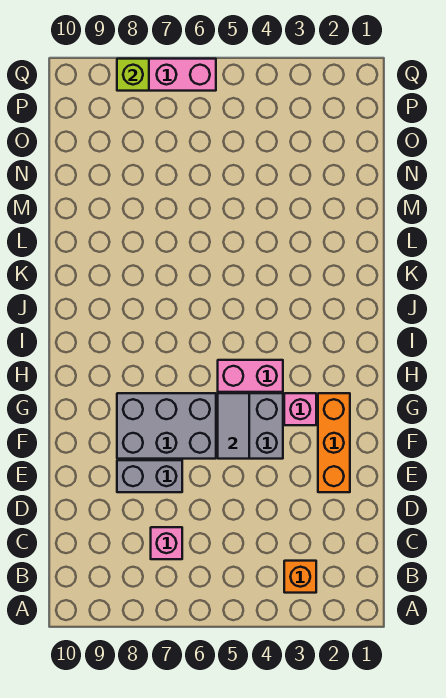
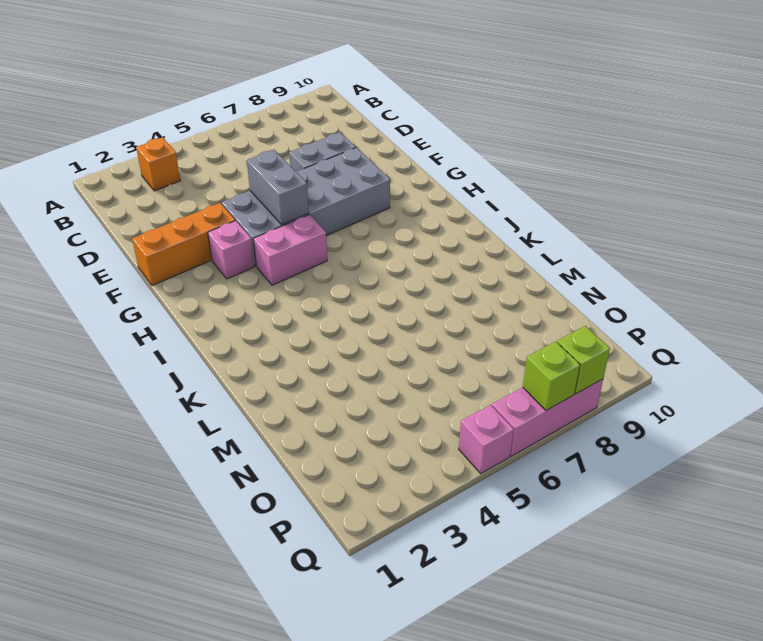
pink 1x1 brick [151,527,182,559] -> pink 1x1 brick moved to [459,405,514,474]
orange 1x3 brick [318,393,350,492] -> orange 1x3 brick turned to [132,203,235,285]
grey 1x2 tile [218,393,249,459] -> grey 1x2 brick [247,149,309,225]
none -> lime 1x1 brick [523,342,580,410]

